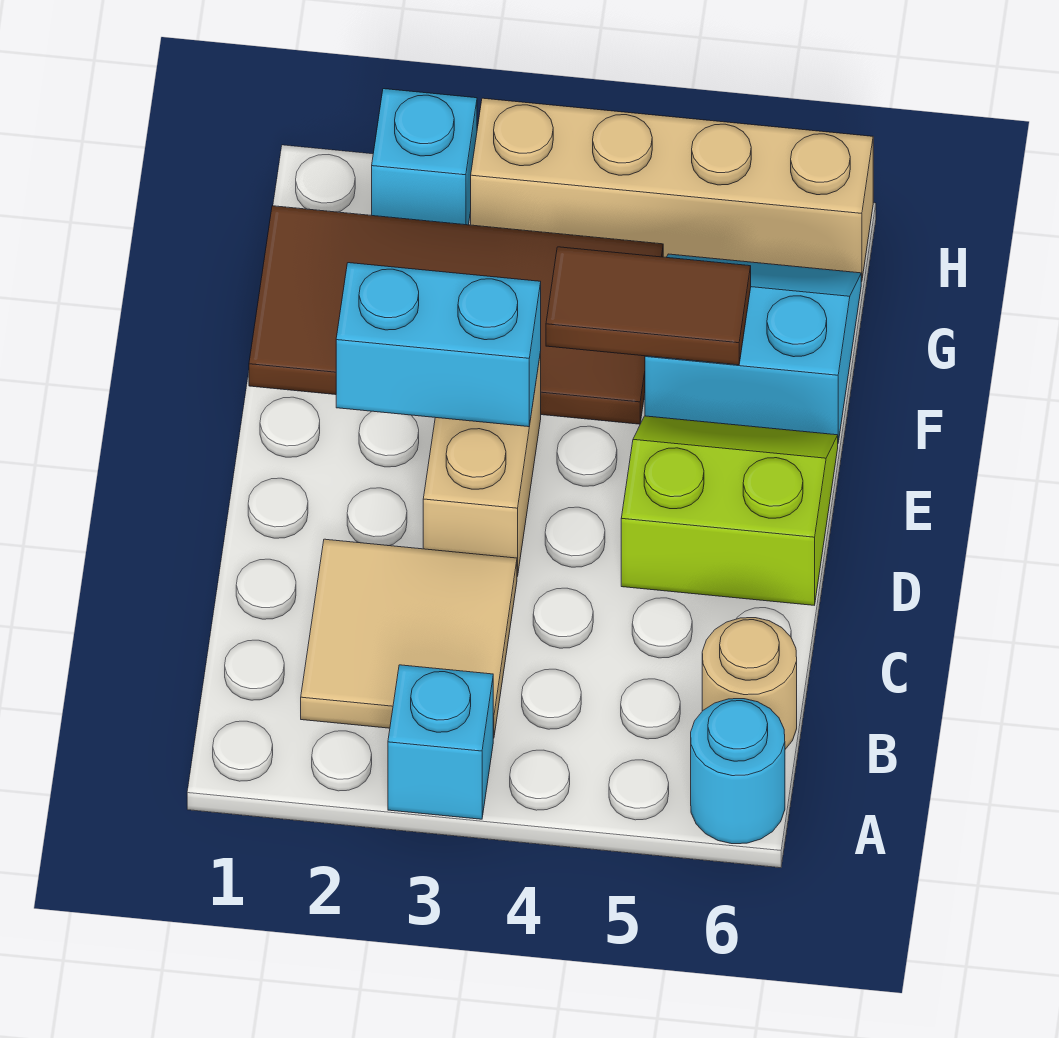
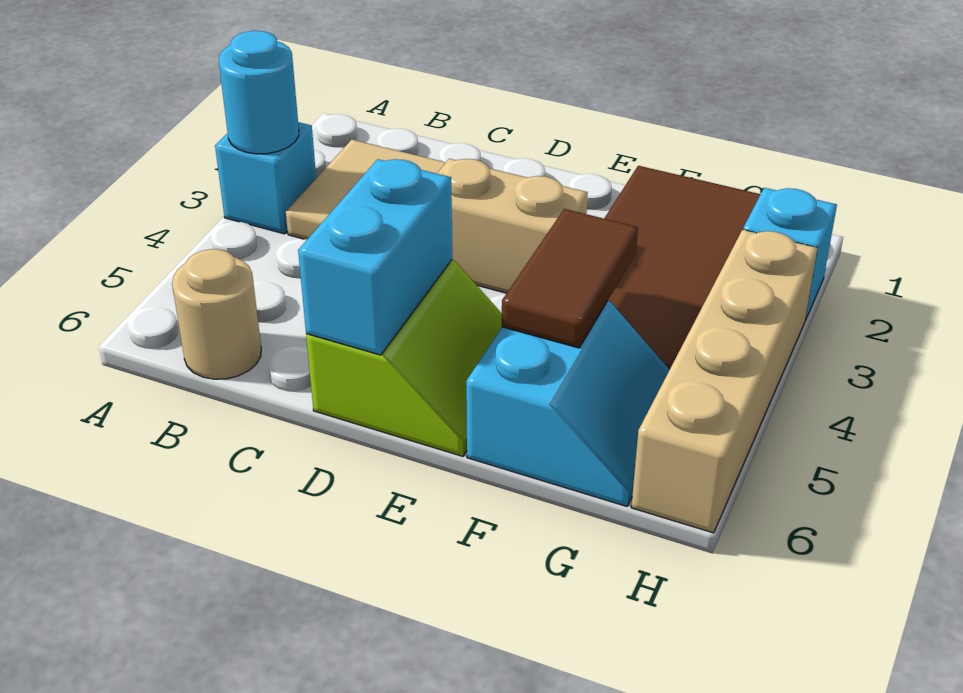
cyan 1x1 round brick [691,699,785,844] -> cyan 1x1 round brick moved to [219,31,299,154]
cyan 1x2 brick [336,263,541,427] -> cyan 1x2 brick moved to [298,159,452,355]

